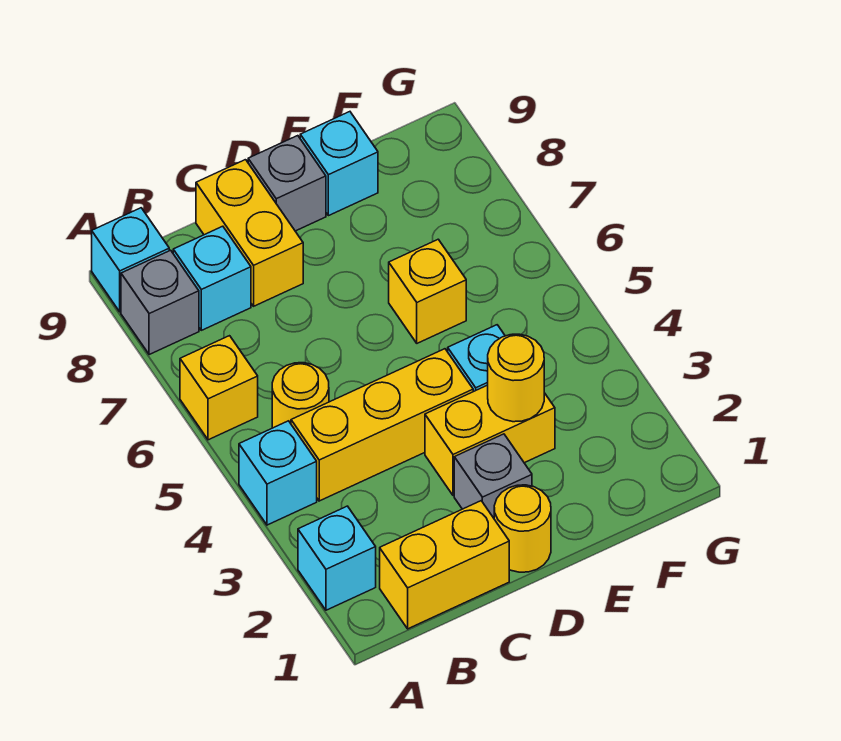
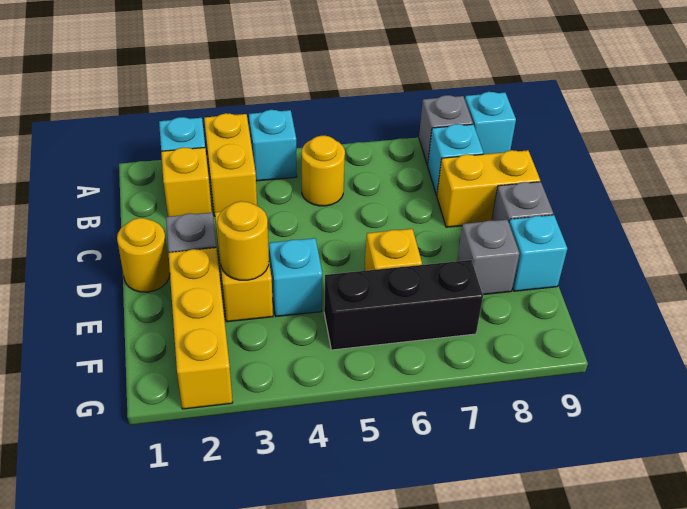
yellow 1x1 brick [180,336,258,440] -> yellow 1x1 brick moved to [161,148,212,217]
yellow 1x2 brick [380,501,509,629] -> yellow 1x2 brick moved to [204,113,257,216]
yellow 1x3 brick [291,349,473,501] -> yellow 1x3 brick moved to [168,248,233,409]
none -> grey 1x1 brick [457,220,519,295]
none -> black 1x3 brick [324,260,483,350]

